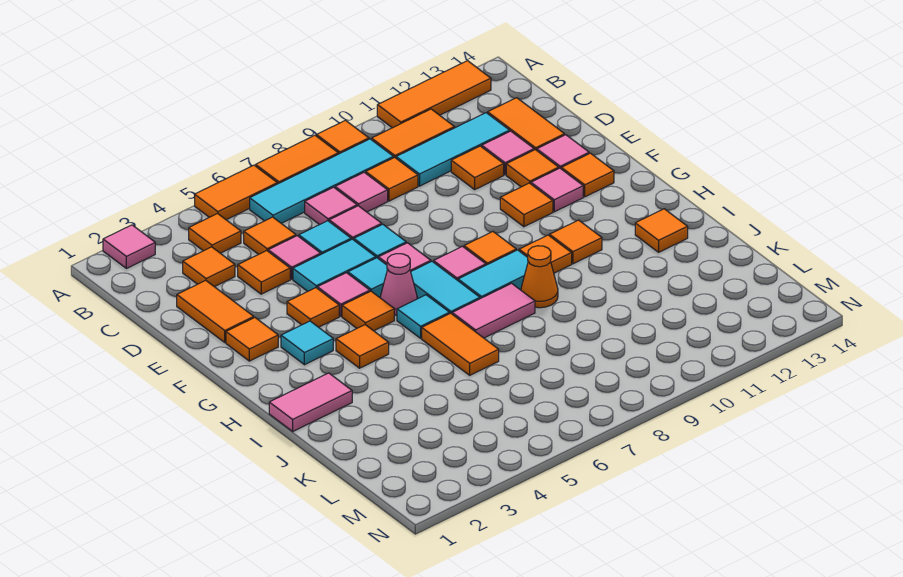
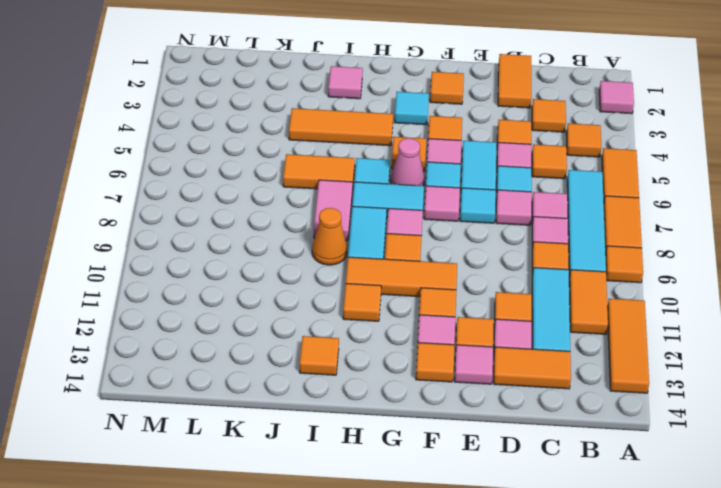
orange 1x2 tile [177,280,254,342] -> orange 1x2 tile turned to [498,54,531,108]
orange 1x1 tile [336,325,389,368] -> orange 1x3 tile [289,108,393,146]
orange 1x1 tile [519,235,572,273] -> orange 1x3 tile [346,257,457,297]
pink 1x2 tile [269,373,352,431] -> pink 1x1 tile [328,66,363,99]

